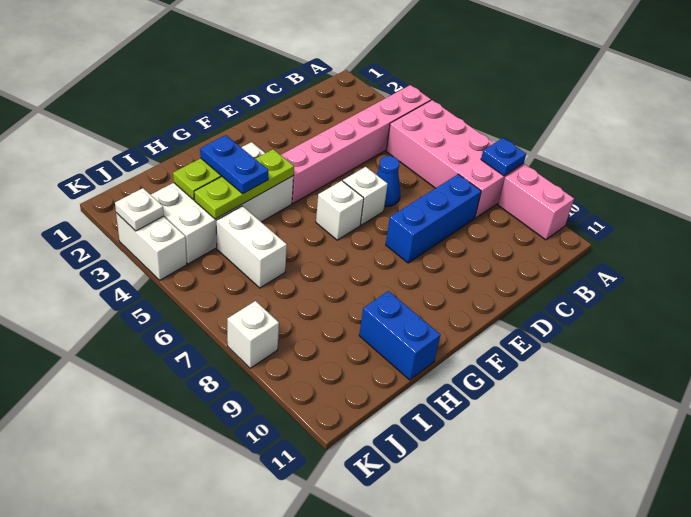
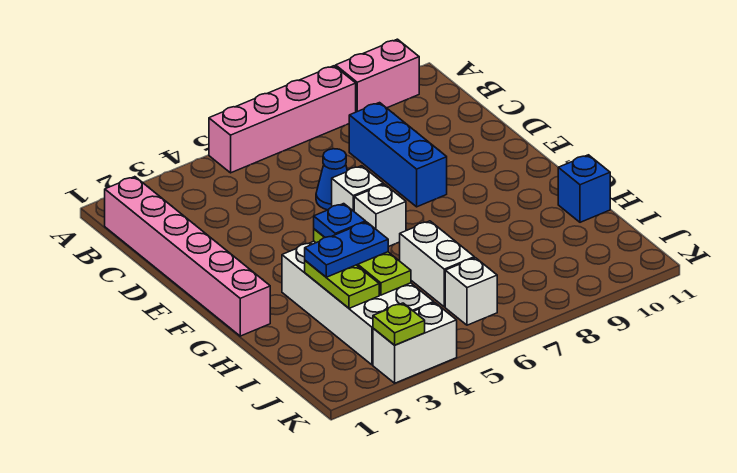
pink 1x6 brick [281,85,431,203] -> pink 1x6 brick moved to [105,177,270,336]
pink 2x4 brick [386,100,523,218] -> pink 1x4 brick [209,66,356,173]
blue 1x1 plate [481,138,526,176] -> blue 1x1 plate moved to [314,204,366,237]
blue 1x2 brick [359,291,441,380] -> blue 1x1 brick [558,155,610,222]
white 1x2 brick [216,206,287,288] -> white 1x2 brick turned to [400,221,474,307]
white 1x1 plate [115,188,164,231] -> lime 1x1 plate [373,303,425,345]
white 1x1 brick [227,301,279,368] -> white 1x1 brick moved to [445,258,497,325]

